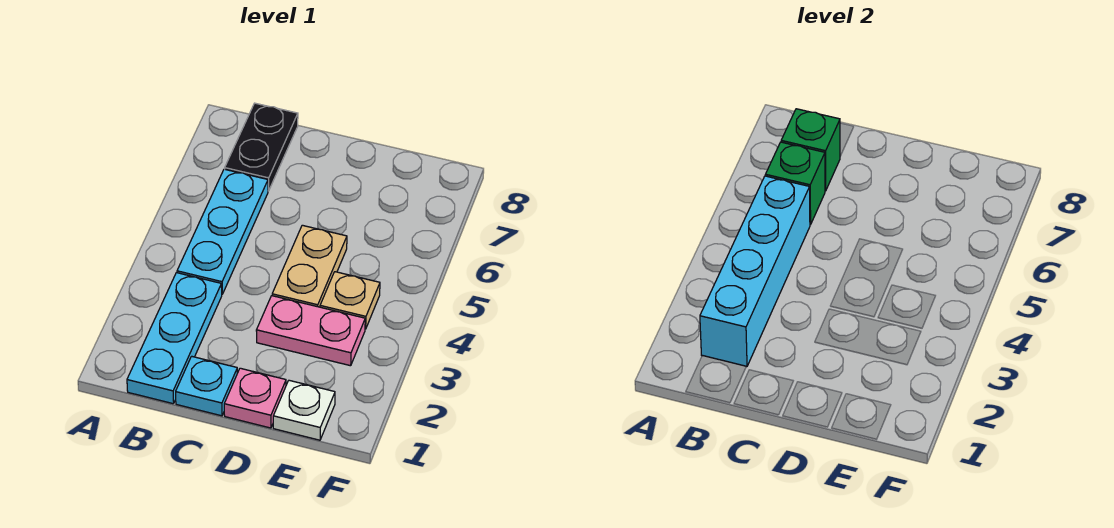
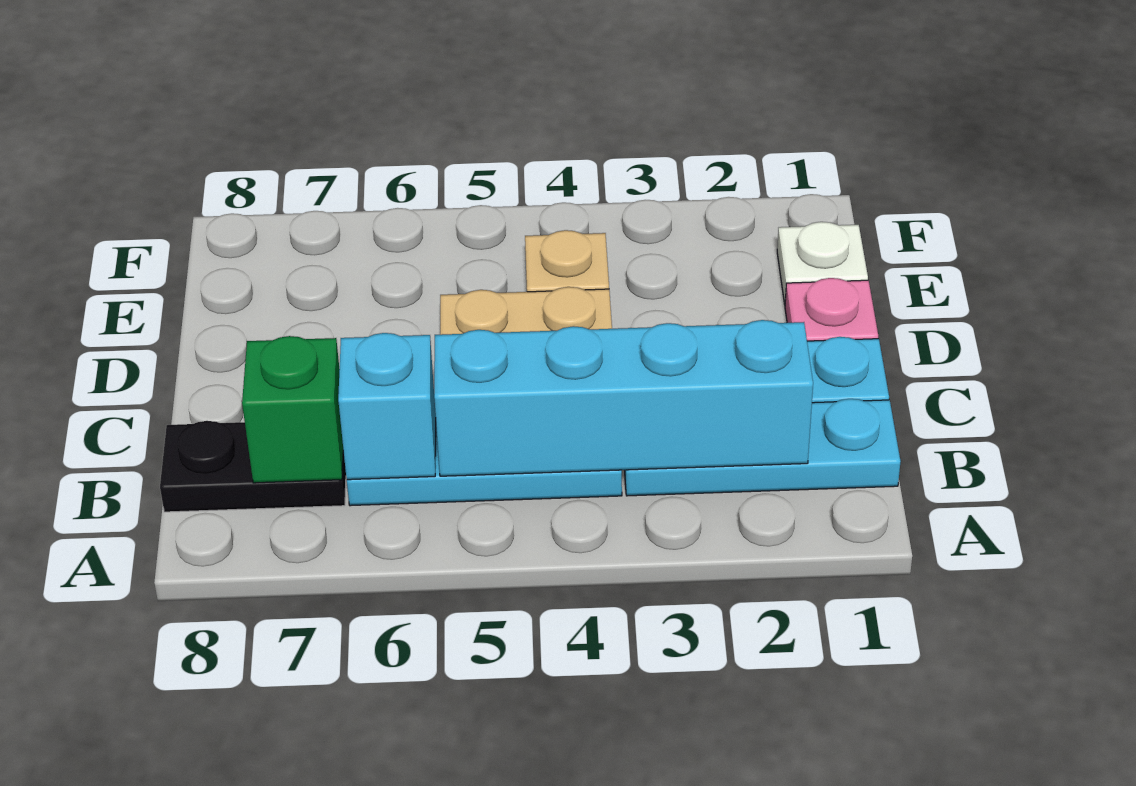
green 1x1 brick [765,142,825,225] -> cyan 1x1 brick [338,333,436,480]
pink 1x2 plate [256,296,365,366] -> none

